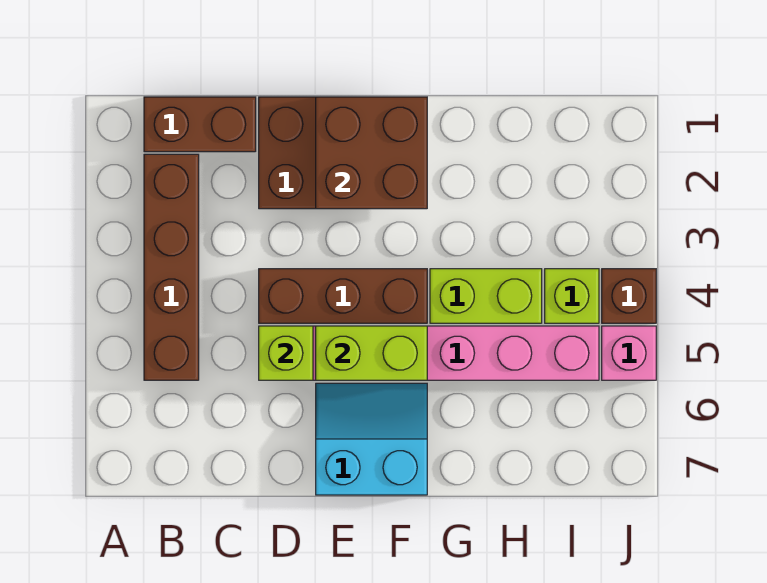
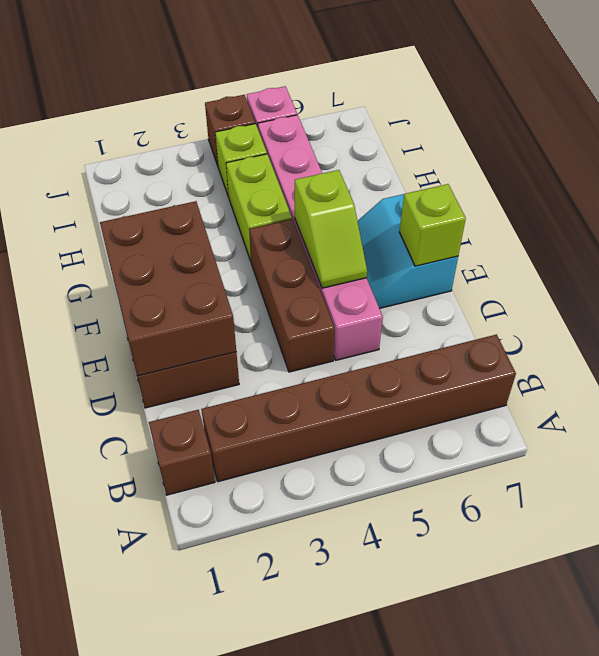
brown 1x2 brick [144,97,256,152] -> brown 1x1 brick [149,410,215,495]
brown 1x4 brick [144,154,199,380] -> brown 1x6 brick [201,334,516,482]
lime 1x1 brick [259,326,313,380] -> lime 1x1 brick moved to [400,184,466,266]
brown 2x2 brick [316,97,427,209] -> brown 2x3 brick [100,201,236,376]
lime 1x2 brick [316,326,427,380] -> lime 1x2 slope [295,170,367,288]

